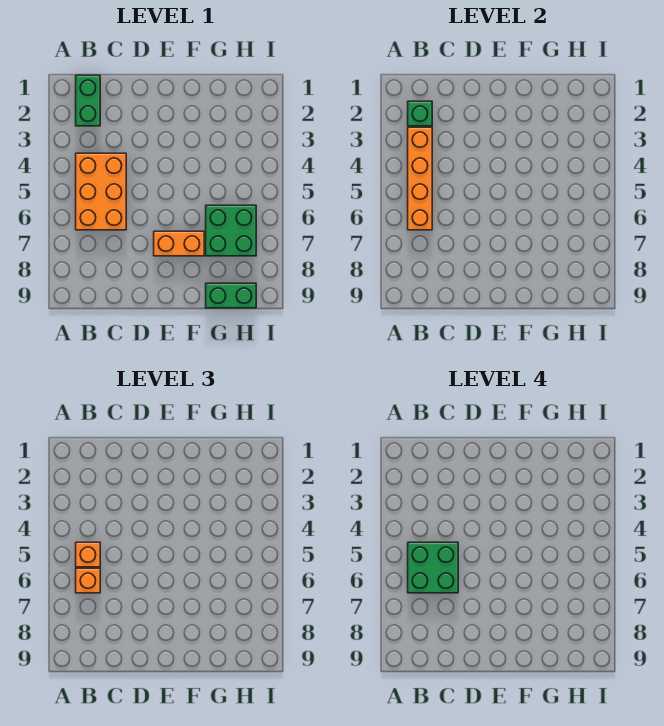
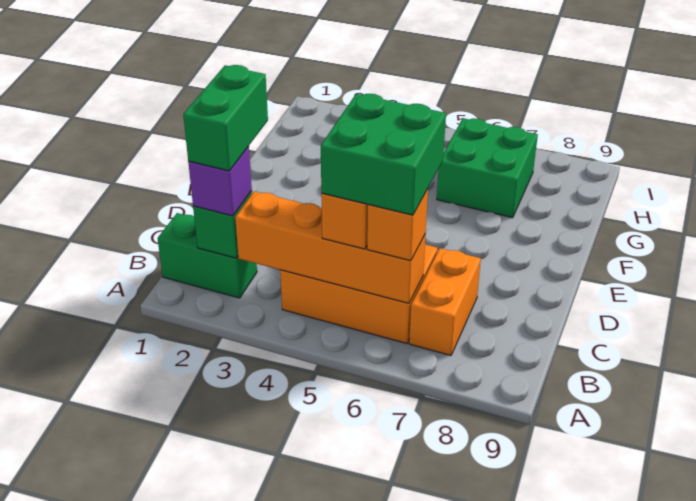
none -> purple 1x1 brick [188,146,252,216]
orange 1x2 brick [154,231,204,256] -> orange 1x2 brick moved to [409,248,481,355]
green 1x2 brick [206,283,256,308] -> green 1x2 brick moved to [183,65,268,171]

